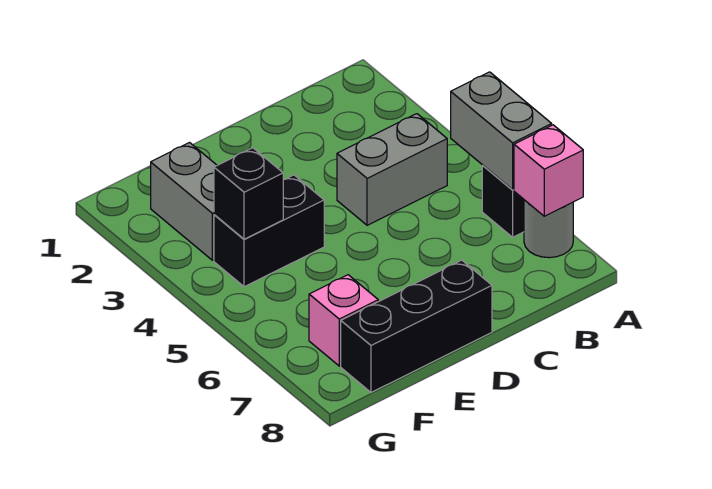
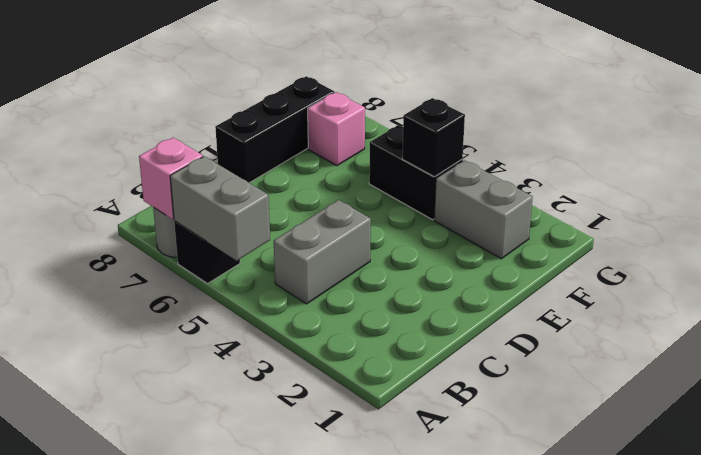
black 1x2 brick [214,175,324,287] -> black 1x2 brick turned to [369,125,462,220]

